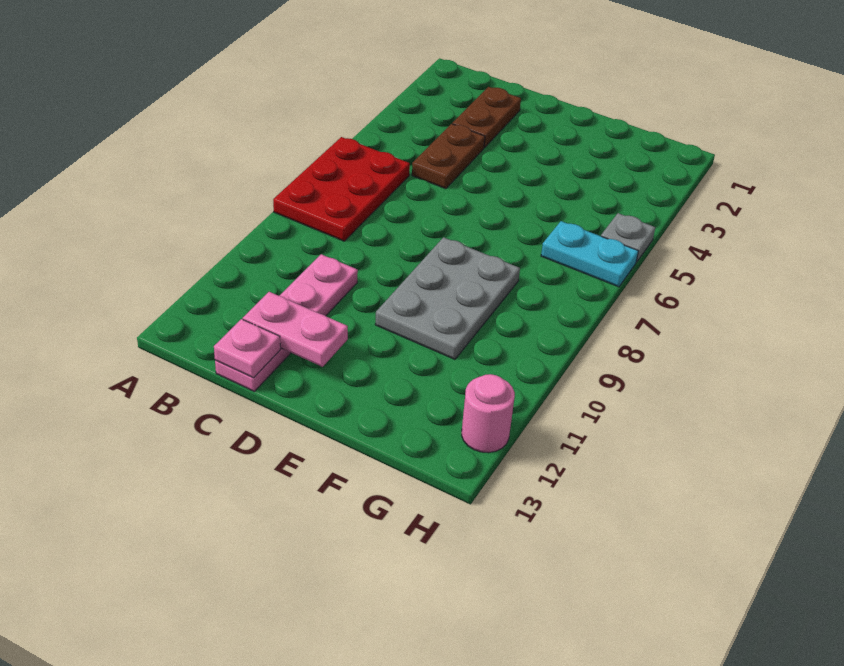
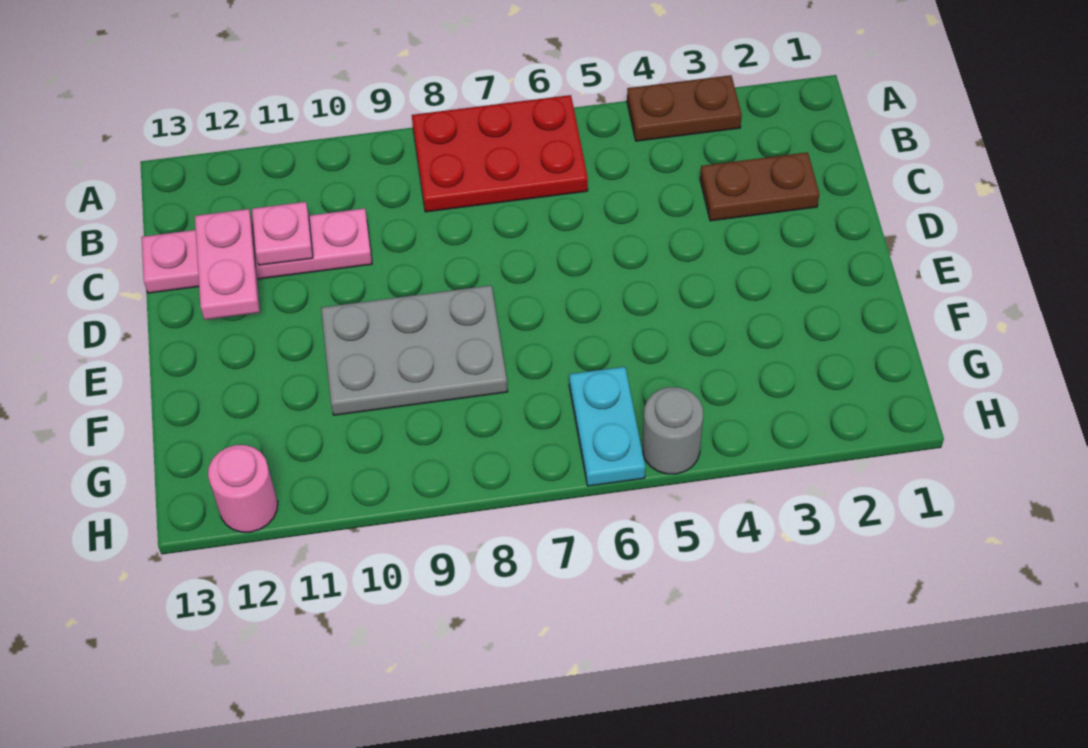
brown 1x2 plate [412,124,485,189] -> brown 1x2 plate moved to [627,75,742,141]
pink 1x1 plate [214,319,280,378] -> pink 1x1 plate moved to [252,202,313,265]
grey 1x1 plate [601,213,655,262] -> grey 1x1 round brick [643,387,703,474]

